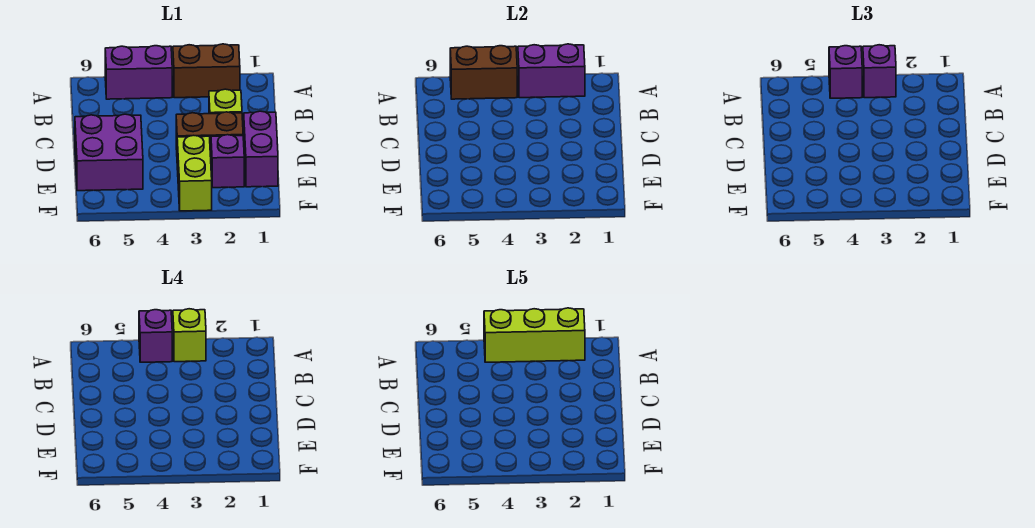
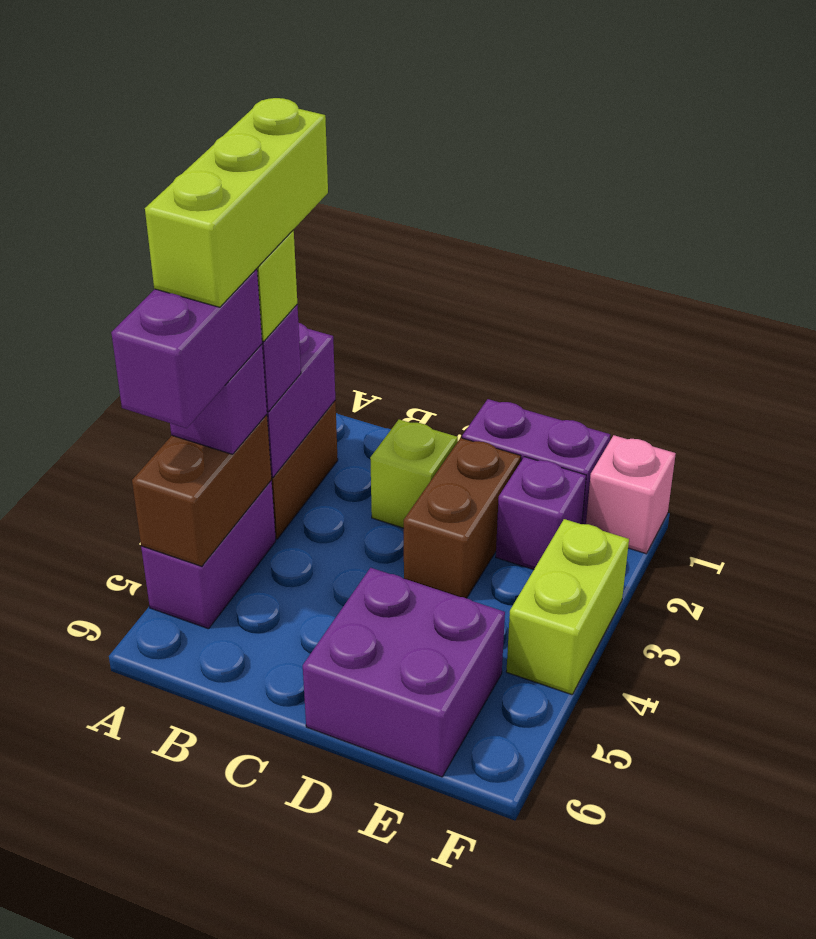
purple 1x1 brick [139,310,172,362] -> purple 1x2 brick [111,269,262,428]
lime 1x2 brick [177,135,212,211] -> lime 1x2 brick turned to [506,519,629,695]
none -> pink 1x1 brick [586,435,676,554]

